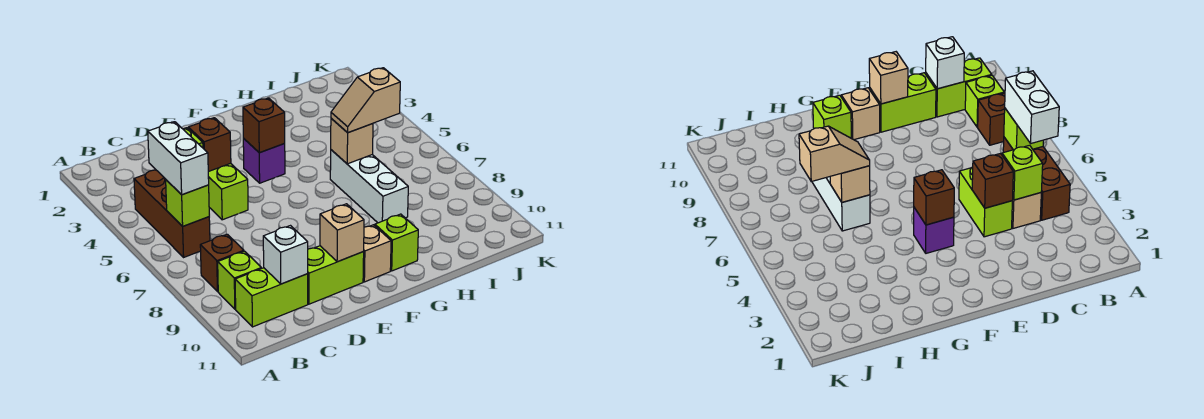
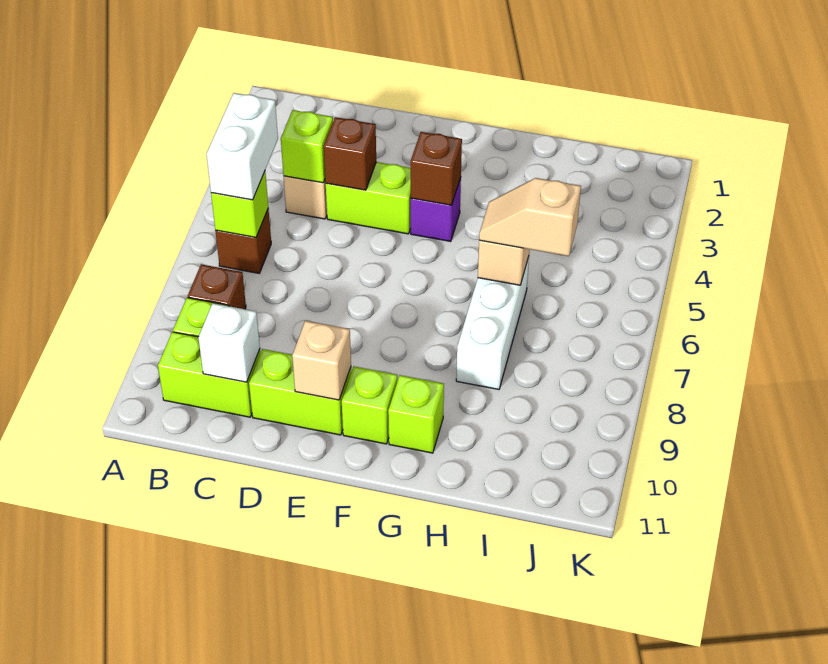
brown 1x3 brick [134,170,210,257] -> brown 1x1 brick [215,209,271,273]
lime 1x2 brick [208,163,248,220] -> lime 1x2 brick turned to [326,162,411,234]
tan 1x1 brick [363,225,391,282] -> lime 1x1 brick [342,366,397,444]

